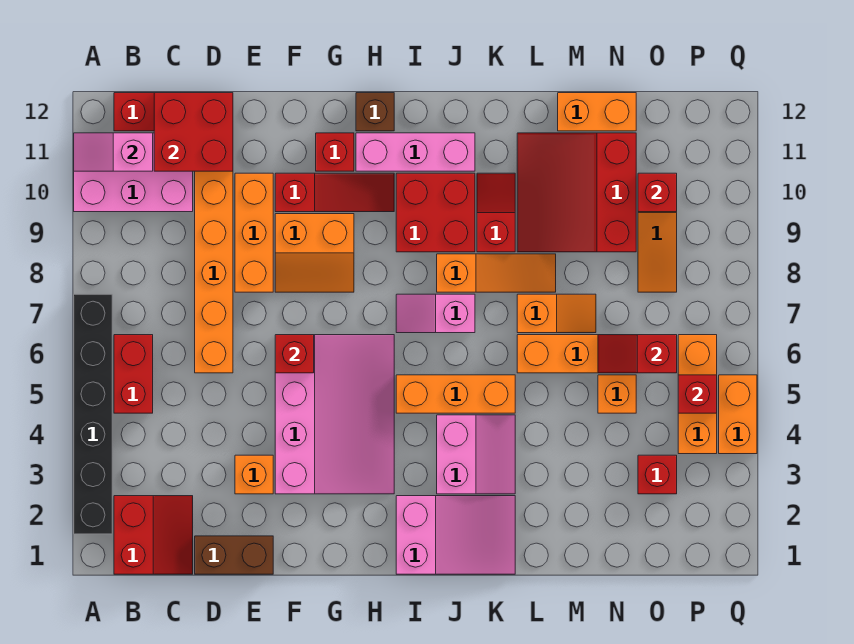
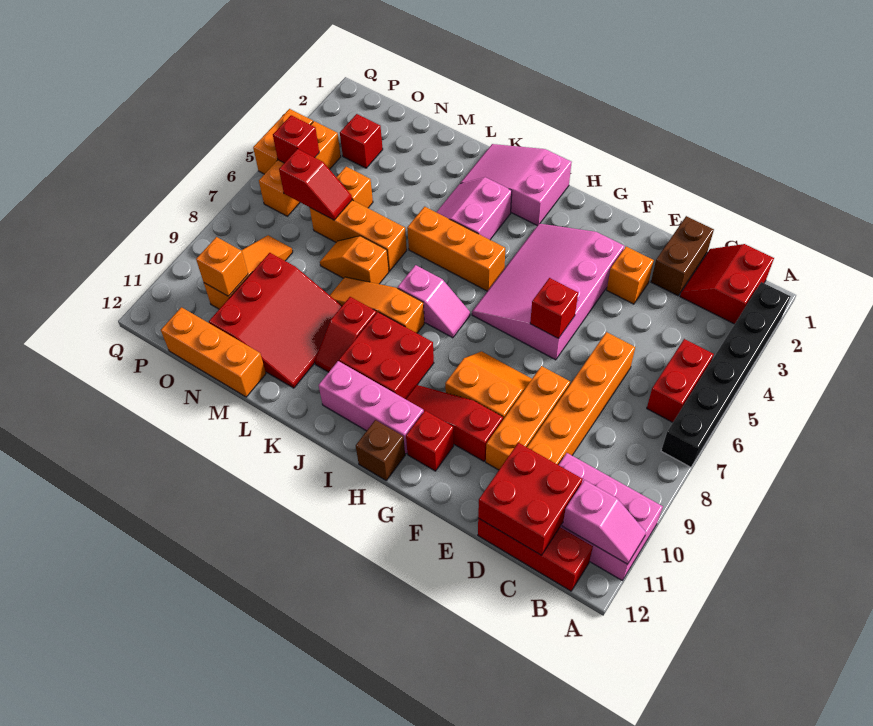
brown 1x2 brick [195,536,273,574] -> brown 1x2 brick turned to [651,216,714,296]
orange 1x2 brick [558,93,636,131] -> orange 1x3 brick [161,307,266,397]
red 1x1 brick [638,173,677,212] -> orange 1x1 brick [196,237,248,296]

